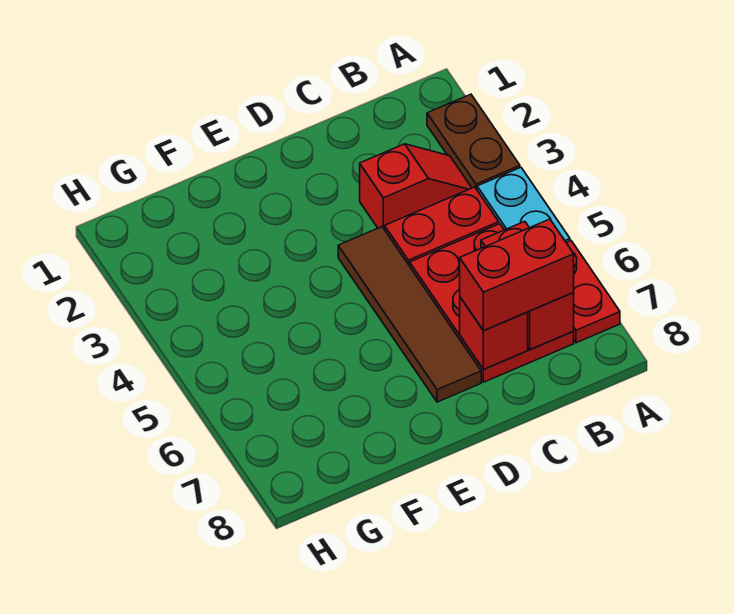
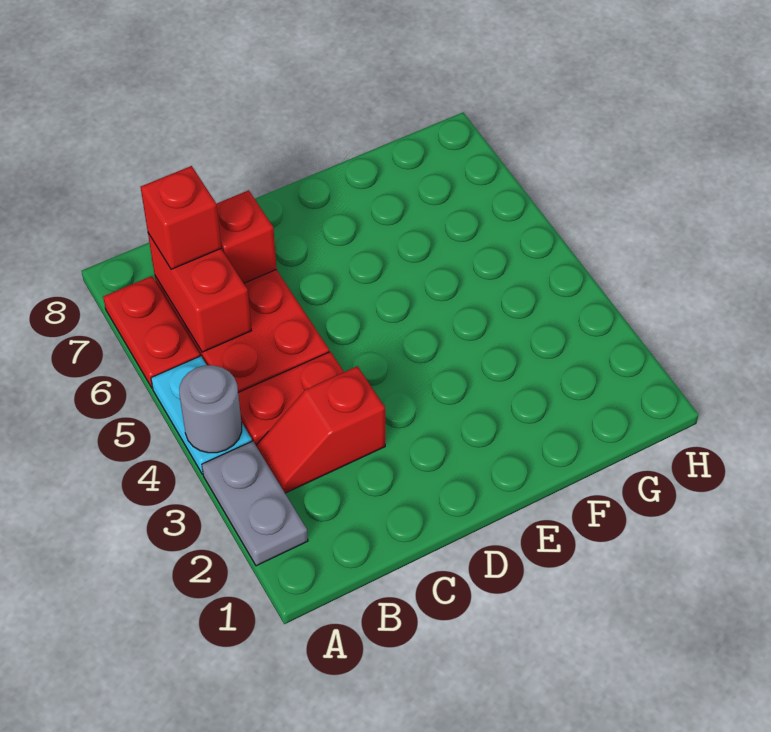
brown 1x2 plate [427,94,520,189] -> grey 1x2 plate [202,441,308,566]
none -> grey 1x1 round brick [179,365,242,453]
red 1x2 brick [460,219,574,331] -> red 1x1 brick [141,166,221,269]
brown 1x4 tile [338,227,481,402] -> none

